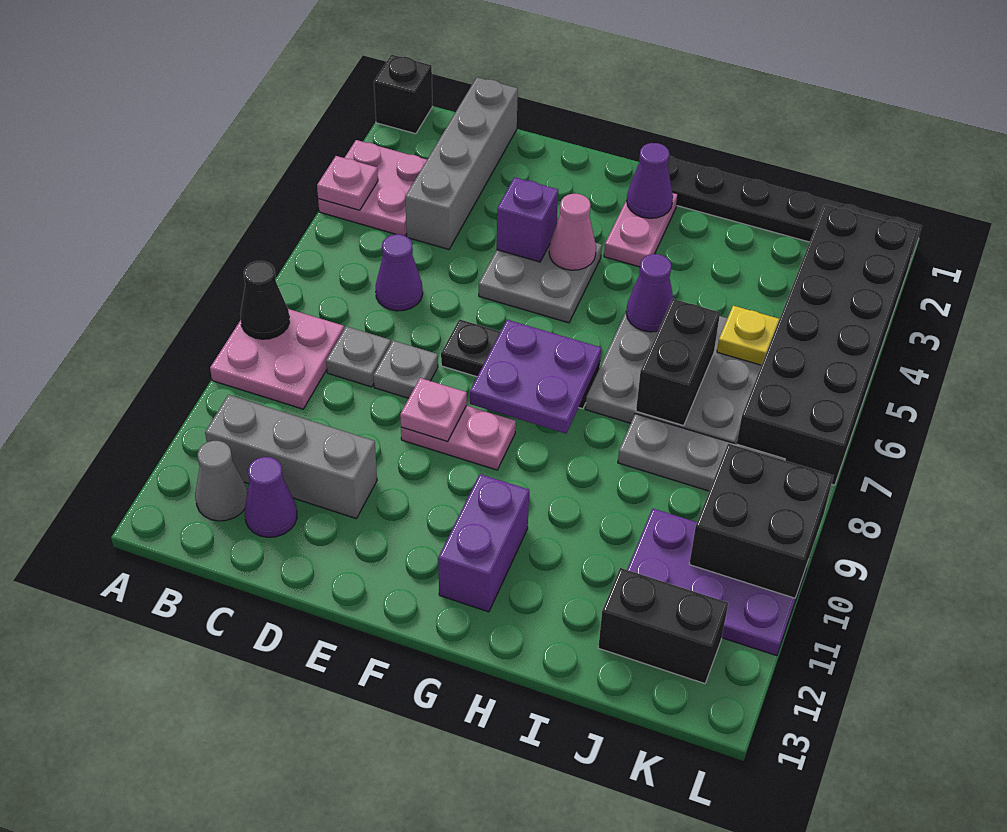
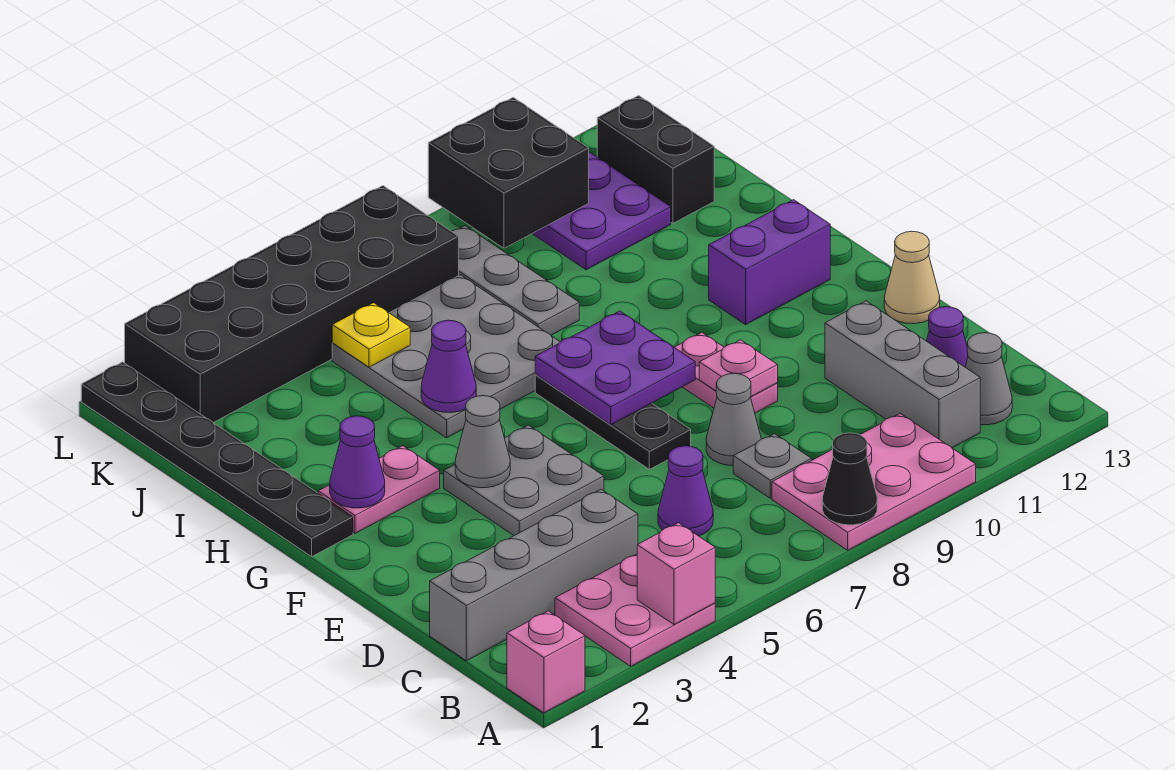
black 1x1 brick [374,55,432,134] -> pink 1x1 brick [507,611,585,713]
pink 1x1 plate [317,156,378,210] -> pink 1x1 brick [637,523,715,625]
pink 2x2 plate [210,309,344,409] -> pink 2x3 plate [772,413,976,550]
grey 1x1 plate [373,341,438,398] -> grey 1x1 cone [706,373,761,465]
purple 1x1 brick [497,177,558,262] -> none
none -> tan 1x1 cone [884,231,940,324]
pink 1x1 cone [549,194,596,270] -> grey 1x1 cone [455,396,510,488]
black 1x2 brick [636,299,720,426] -> none

